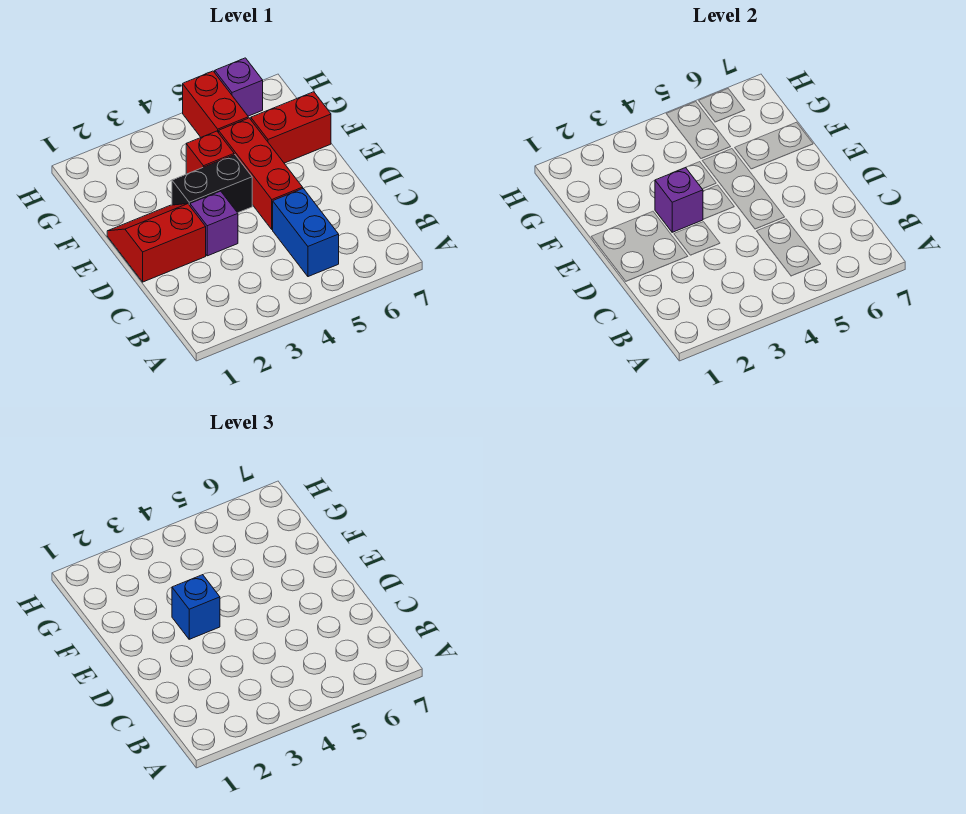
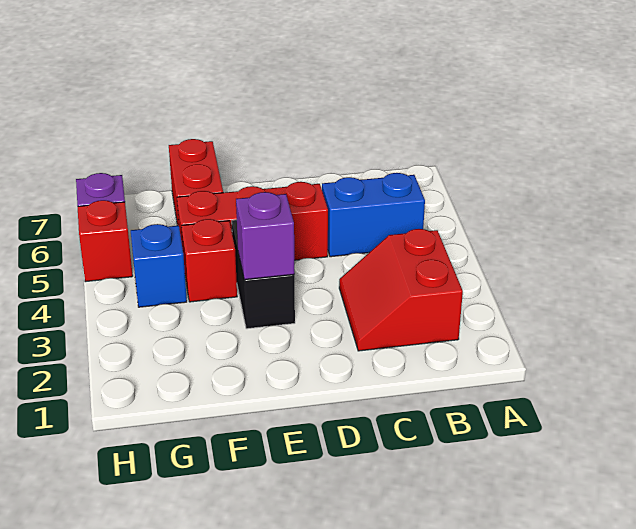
red 2x2 slope [107,204,206,282] -> red 2x2 slope moved to [339,229,463,351]
purple 1x1 brick [190,191,238,256] -> none
blue 1x1 brick [172,575,220,639] -> blue 1x1 brick moved to [131,224,187,307]
red 1x2 brick [183,71,248,137] -> red 1x1 brick [78,200,133,282]

